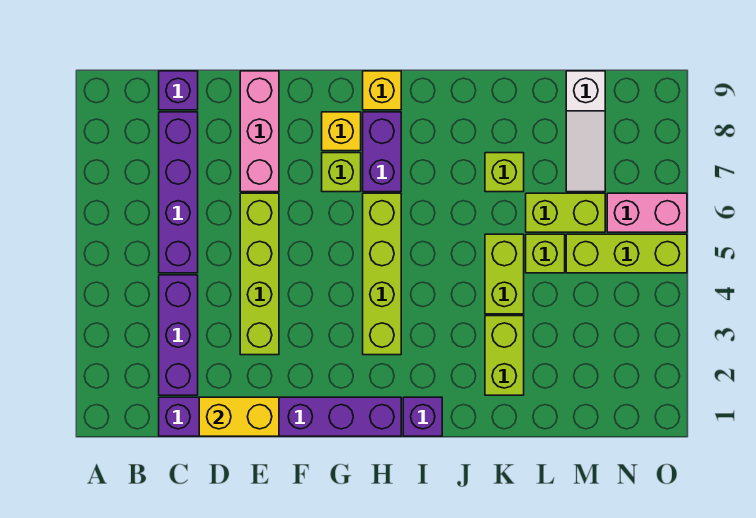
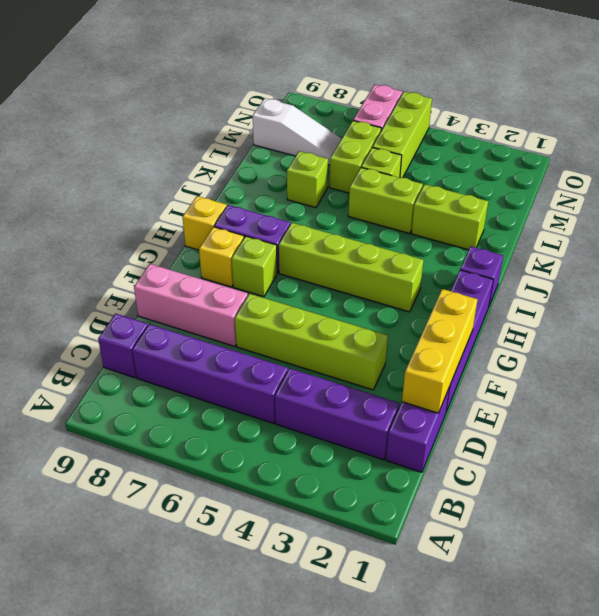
yellow 1x2 brick [199,397,279,436] -> yellow 1x3 brick [402,289,478,413]

